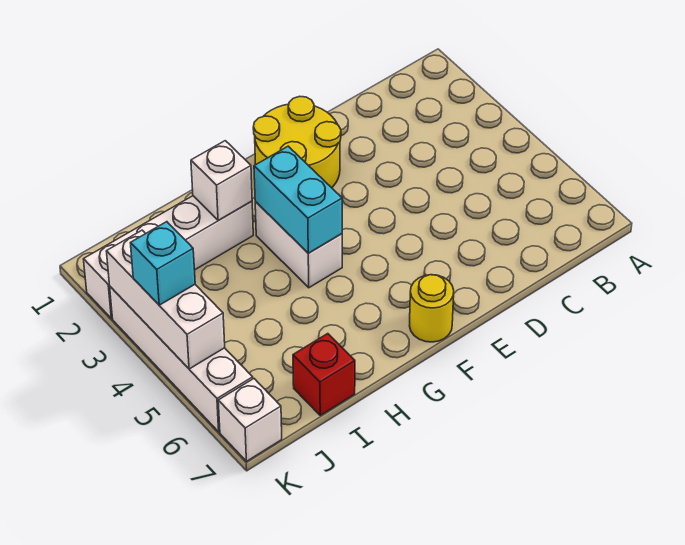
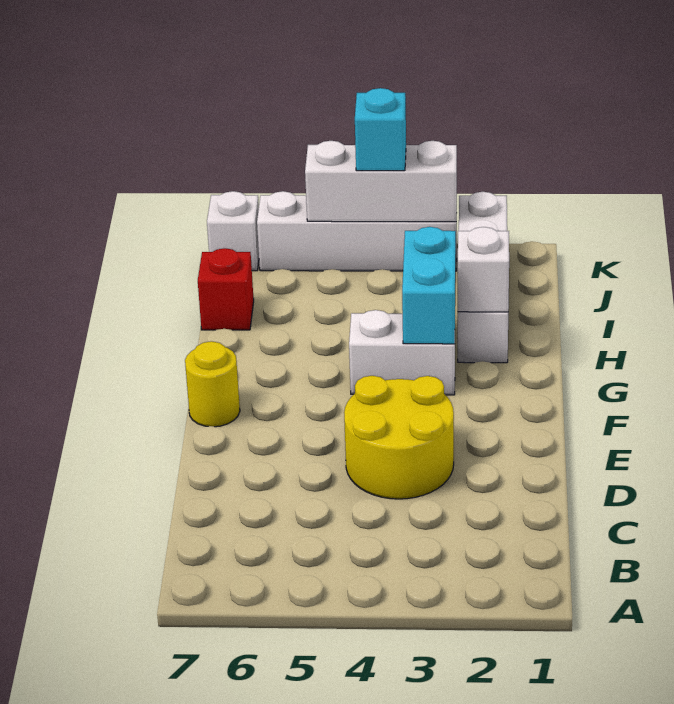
yellow 2x2 round brick [253,96,341,188] -> yellow 2x2 round brick moved to [344,376,454,499]
cyan 1x2 brick [254,146,342,253] -> cyan 1x2 brick turned to [402,227,456,344]

